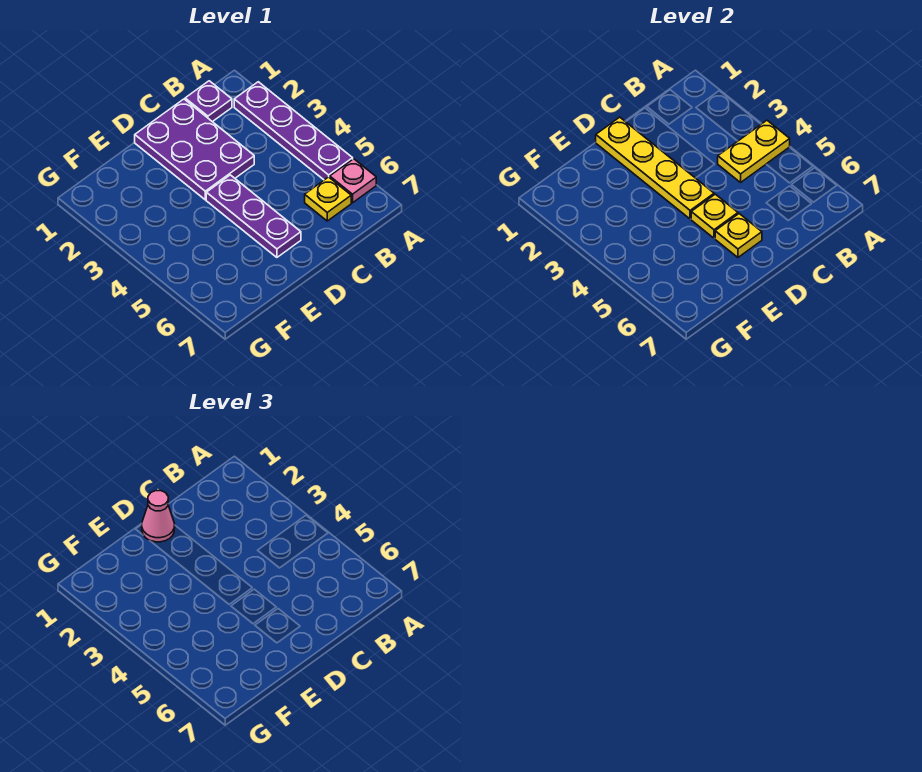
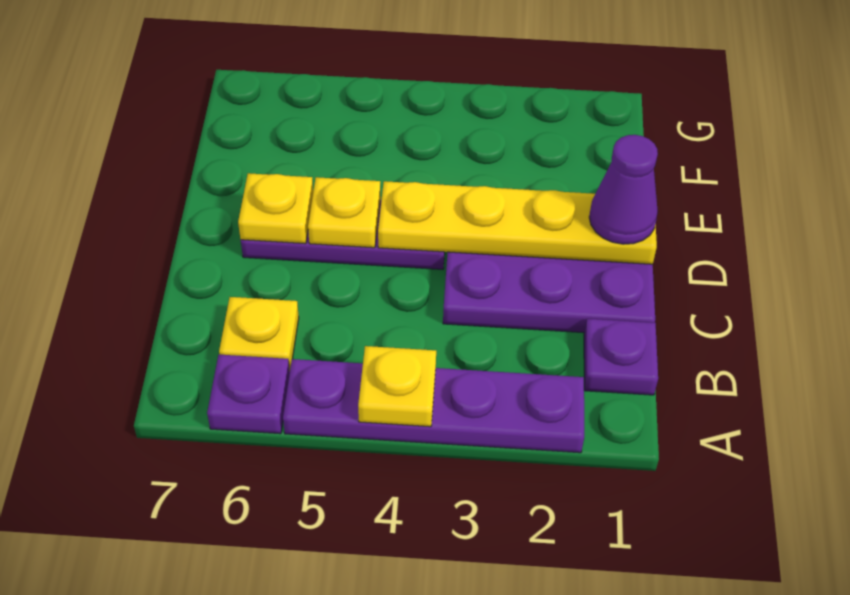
yellow 1x2 plate [718,120,790,182] -> yellow 1x1 plate [358,346,436,427]
pink 1x1 plate [330,159,376,203] -> purple 1x1 plate [207,355,290,434]
pink 1x1 cone [142,491,175,542] -> purple 1x1 cone [589,135,658,244]

